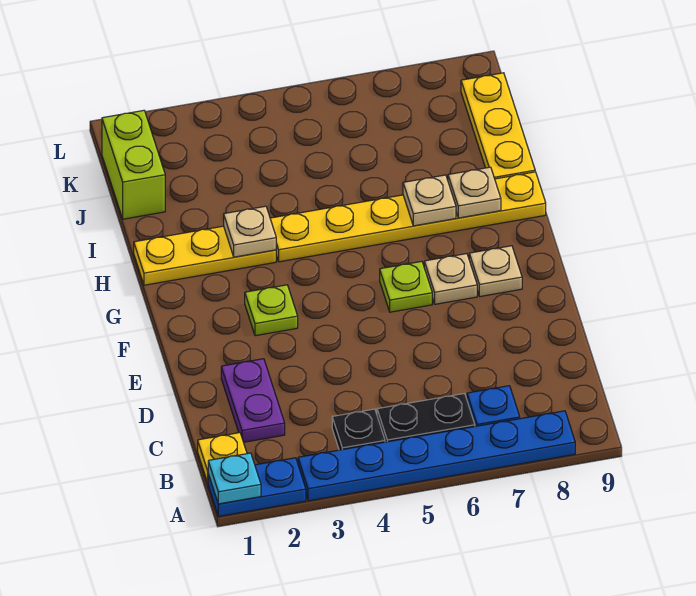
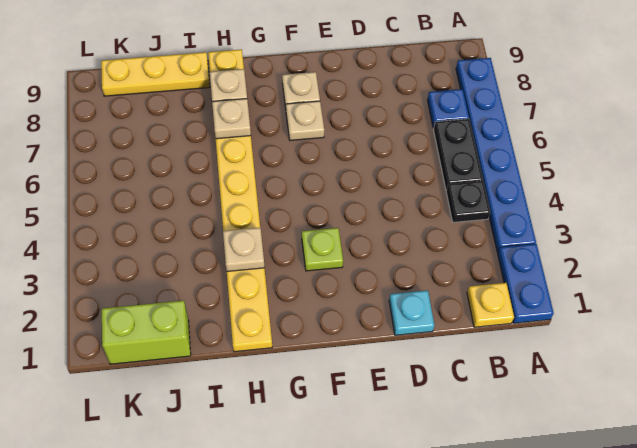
cyan 1x1 plate [208,453,261,504] -> cyan 1x1 plate moved to [389,290,434,335]
purple 1x2 plate [221,359,285,442] -> none
lime 1x1 plate [380,261,432,312] -> none

